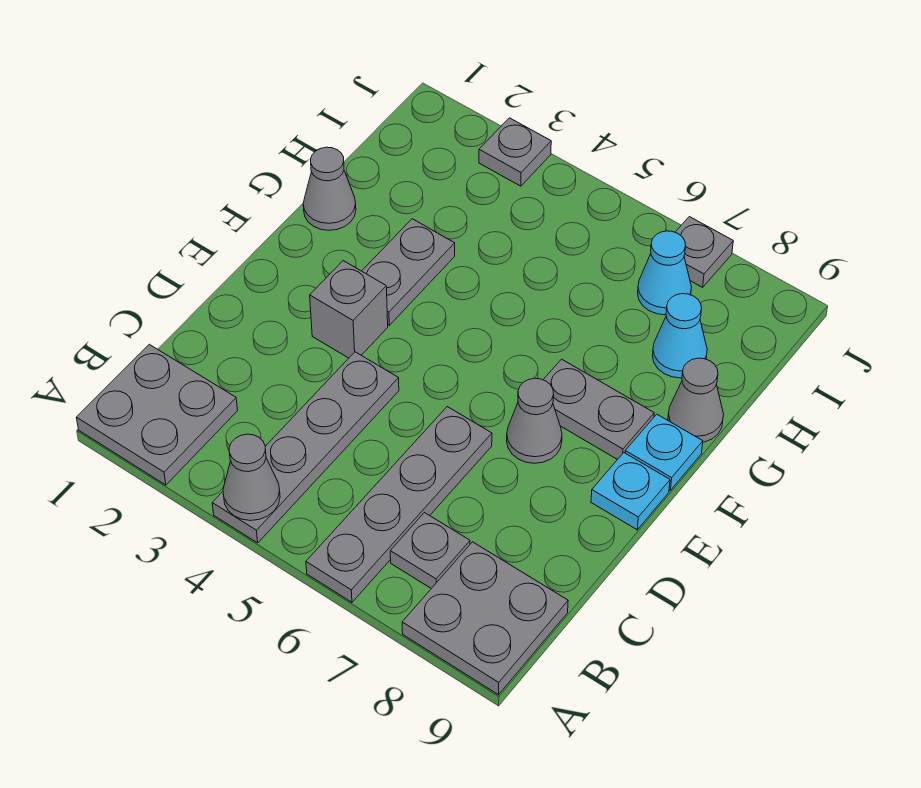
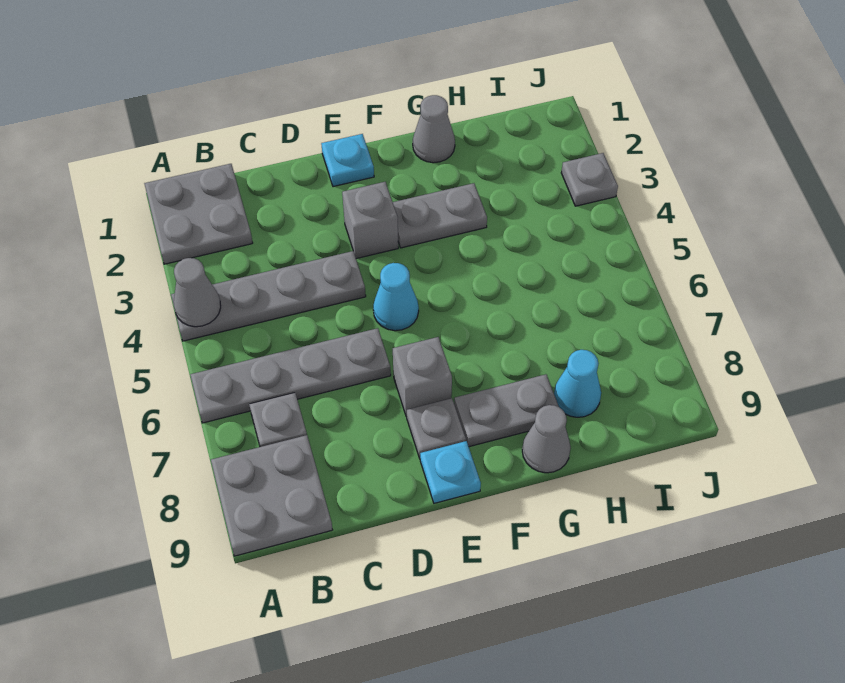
grey 1x1 cone [507,378,562,463] -> grey 1x1 brick [393,337,452,417]
grey 1x2 plate [543,359,654,460] -> grey 1x2 plate turned to [454,374,559,447]
cyan 1x1 plate [625,414,703,490] -> cyan 1x1 plate moved to [321,134,374,187]
cyan 1x1 cone [638,231,691,315] -> cyan 1x1 cone moved to [373,263,419,331]
grey 1x1 plate [675,217,733,287] -> grey 1x1 plate moved to [407,398,466,458]

